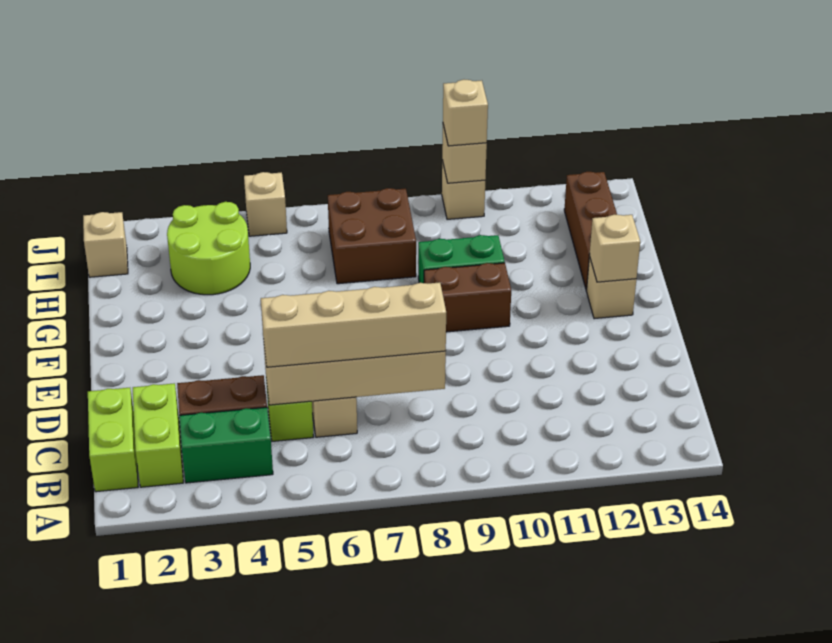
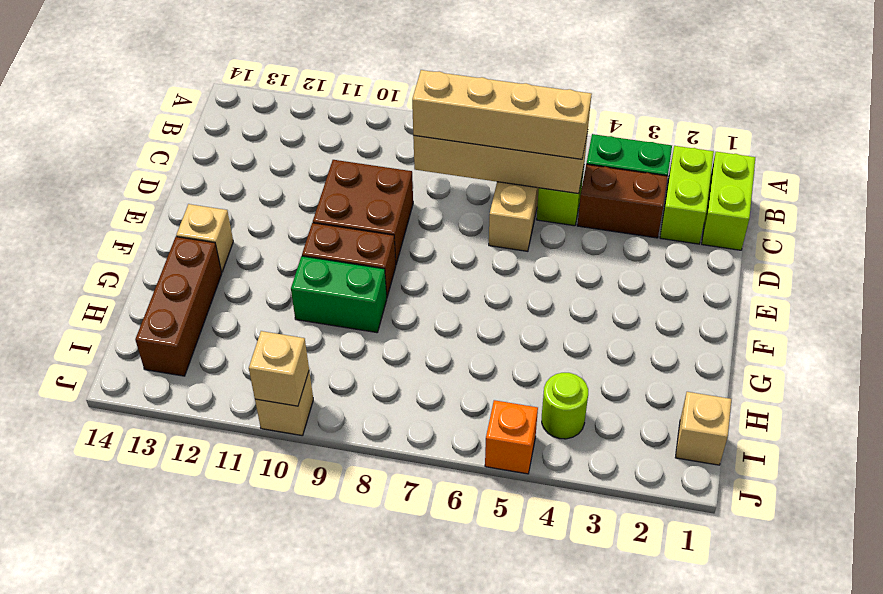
tan 1x1 brick [589,214,640,282] -> none
lime 2x2 round brick [167,202,250,295] -> lime 1x1 round brick [542,373,588,439]
brown 2x2 brick [328,188,416,284] -> brown 2x2 brick moved to [313,160,413,264]
tan 1x1 brick [244,172,287,236] -> orange 1x1 brick [485,400,538,474]
tan 1x1 brick [443,80,488,146] -> none

